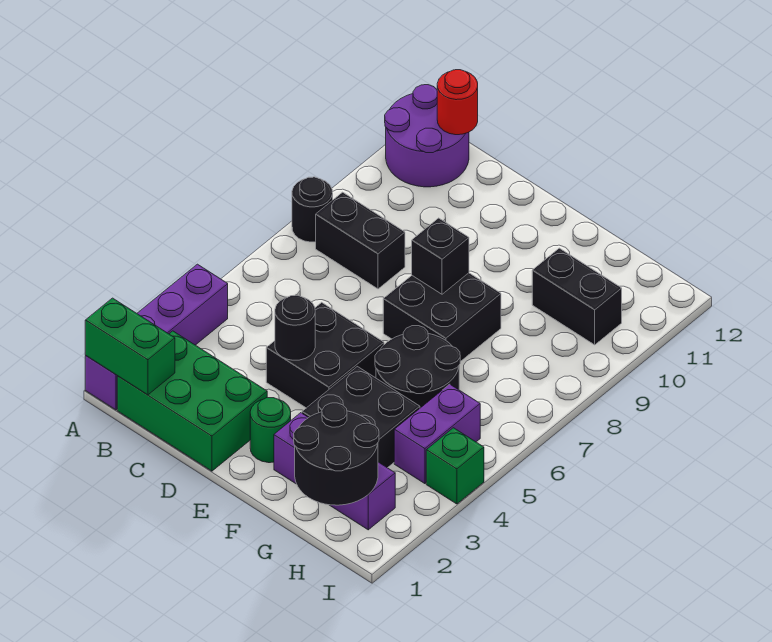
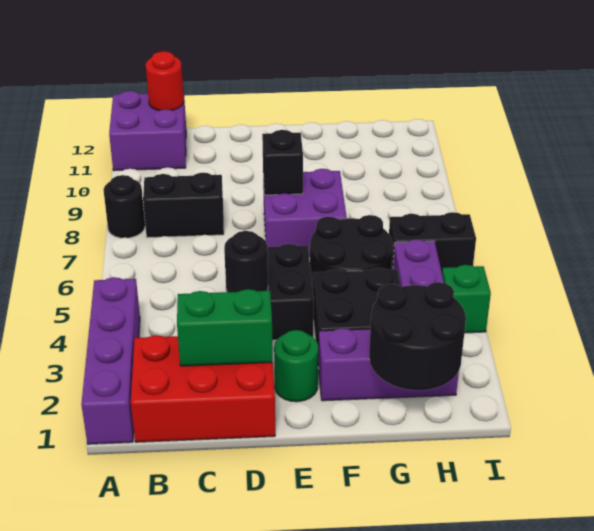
green 1x2 brick [85,298,175,395] -> green 1x2 brick moved to [177,289,273,366]
purple 2x2 round brick [385,85,469,187] -> purple 2x2 brick [109,91,186,171]
green 2x3 brick [117,331,267,471] -> red 2x3 brick [131,335,275,442]
black 2x2 brick [383,273,501,362] -> purple 2x2 brick [263,169,347,257]
black 1x2 brick [532,248,622,345] -> black 1x2 brick moved to [389,212,476,271]

